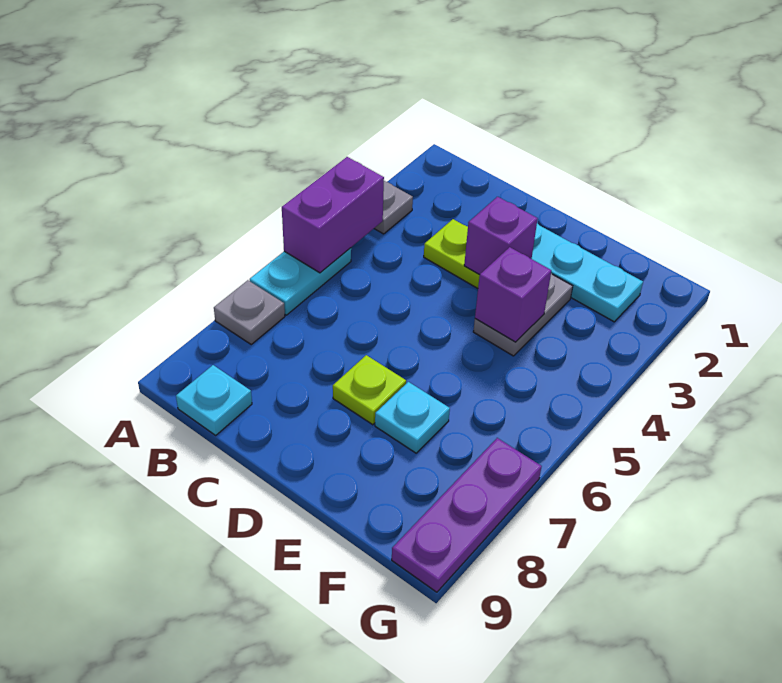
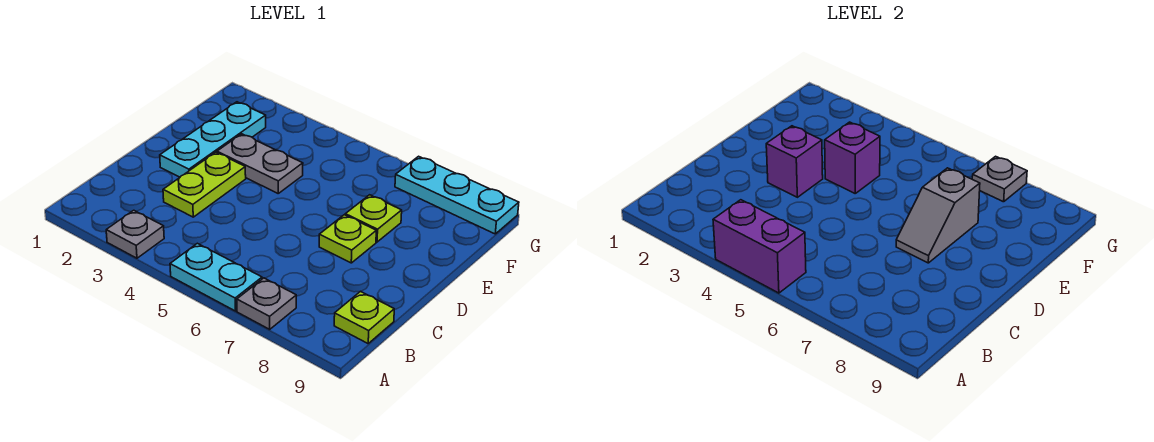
cyan 1x1 plate [176,365,252,435] -> lime 1x1 plate [334,291,394,343]
none -> grey 1x2 slope [896,168,980,263]
cyan 1x1 plate [375,382,450,453] -> lime 1x1 plate [345,195,402,242]
purple 1x3 plate [392,438,542,592] -> cyan 1x3 plate [395,156,519,234]
none -> grey 1x1 plate [972,156,1027,202]

